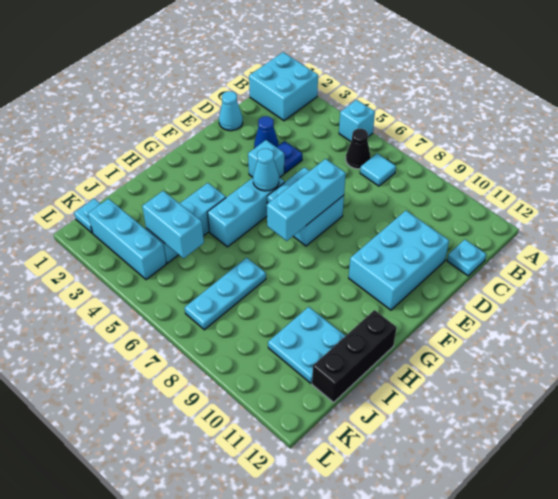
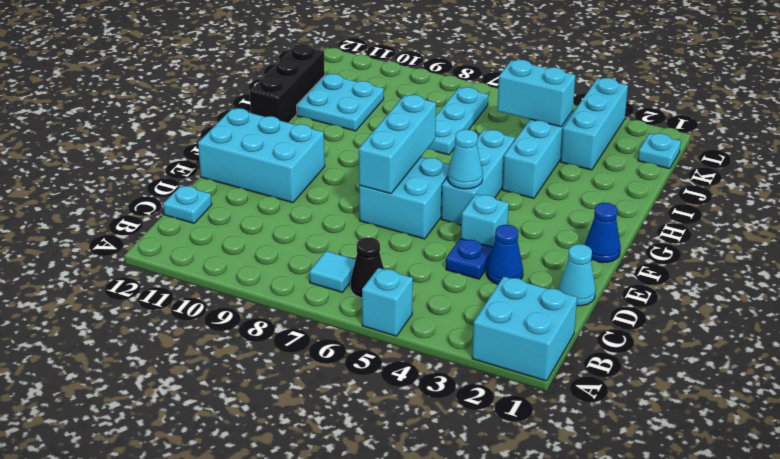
cyan 2x3 brick [349,211,449,310] -> cyan 2x3 brick turned to [198,108,325,203]
none -> blue 1x1 cone [585,203,621,263]
cyan 1x3 brick [88,199,166,280] -> cyan 1x3 brick turned to [560,78,628,170]

